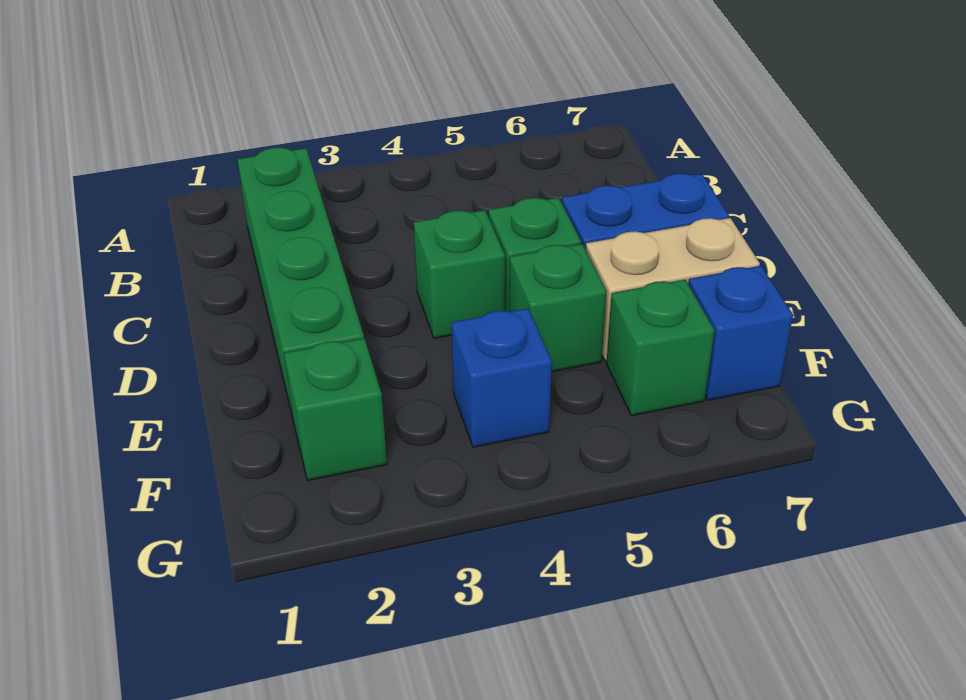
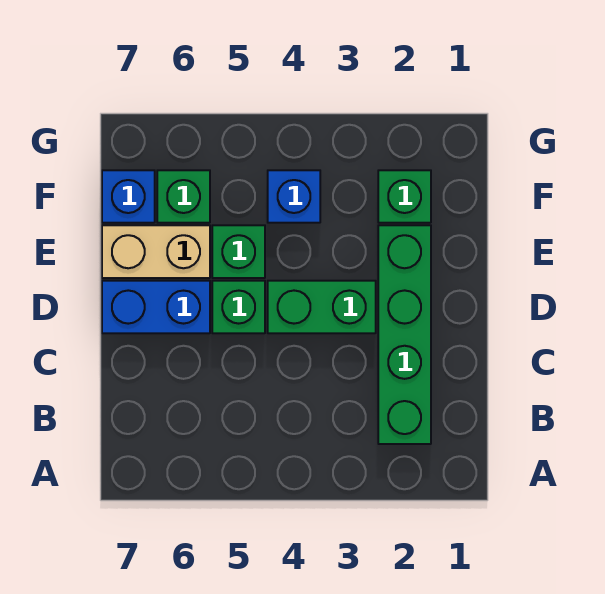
green 1x1 brick [414,210,505,338] -> green 1x2 brick [268,281,376,333]

